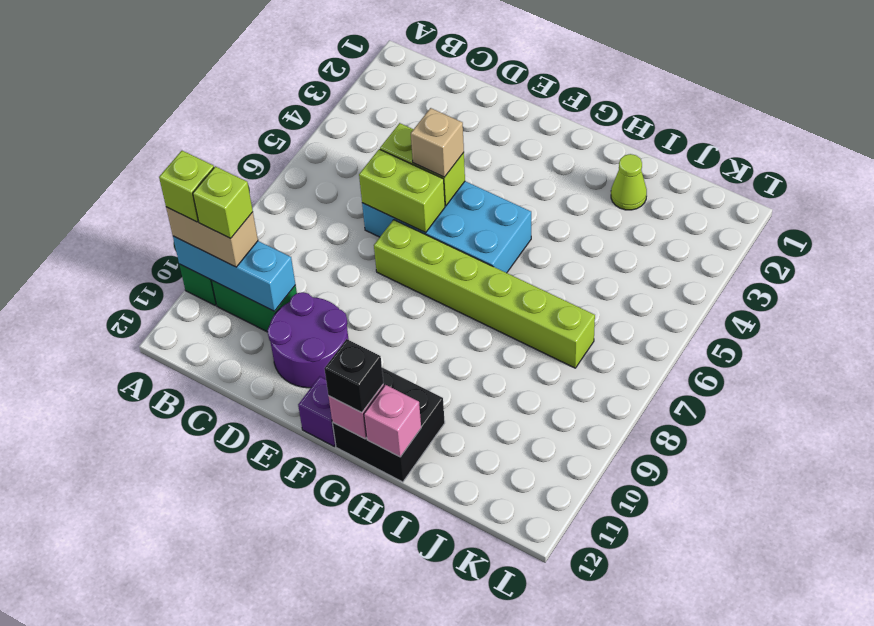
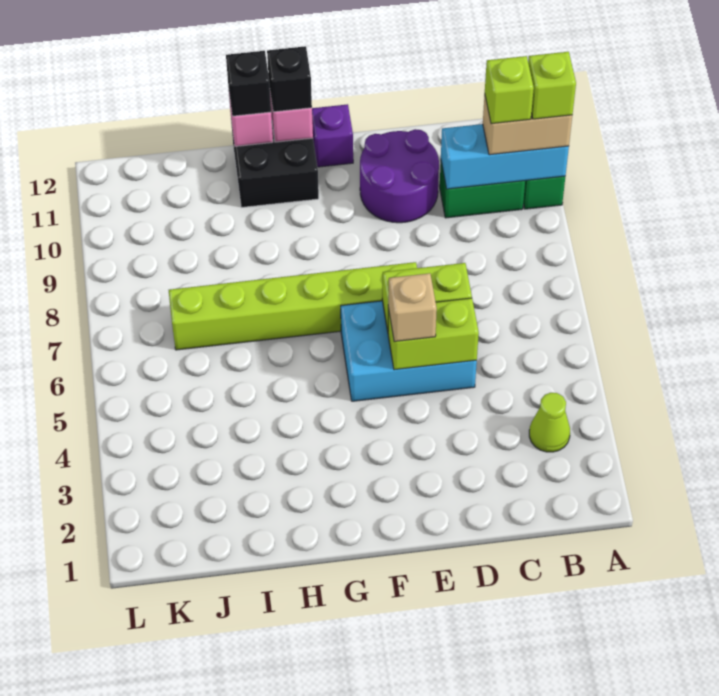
cyan 2x4 brick [362,181,531,273] -> cyan 2x3 brick [341,301,477,401]
none -> black 1x1 brick [226,51,271,116]
lime 1x1 cone [611,154,647,210] -> lime 1x1 cone moved to [529,393,570,452]

